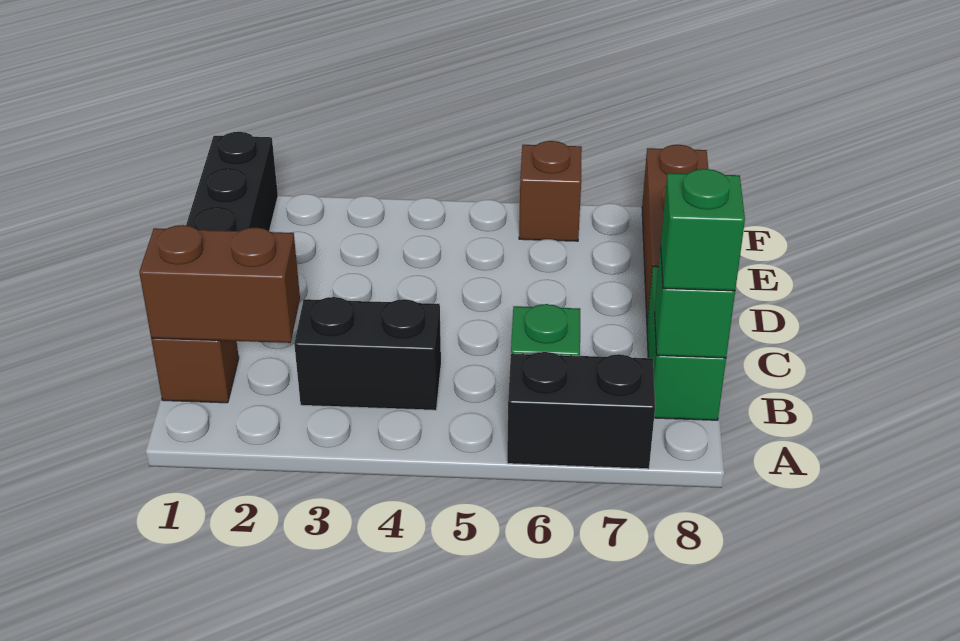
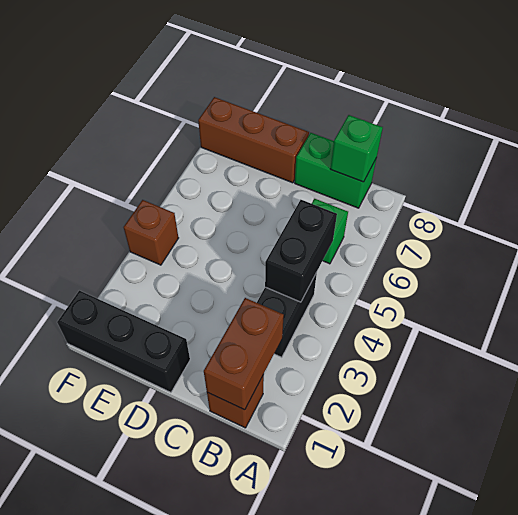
black 1x2 brick [507,352,655,469] -> black 1x2 brick moved to [265,200,337,302]
green 1x1 brick [661,169,745,291] -> none
brown 1x1 brick [519,141,582,241] -> brown 1x1 brick moved to [123,200,178,265]

